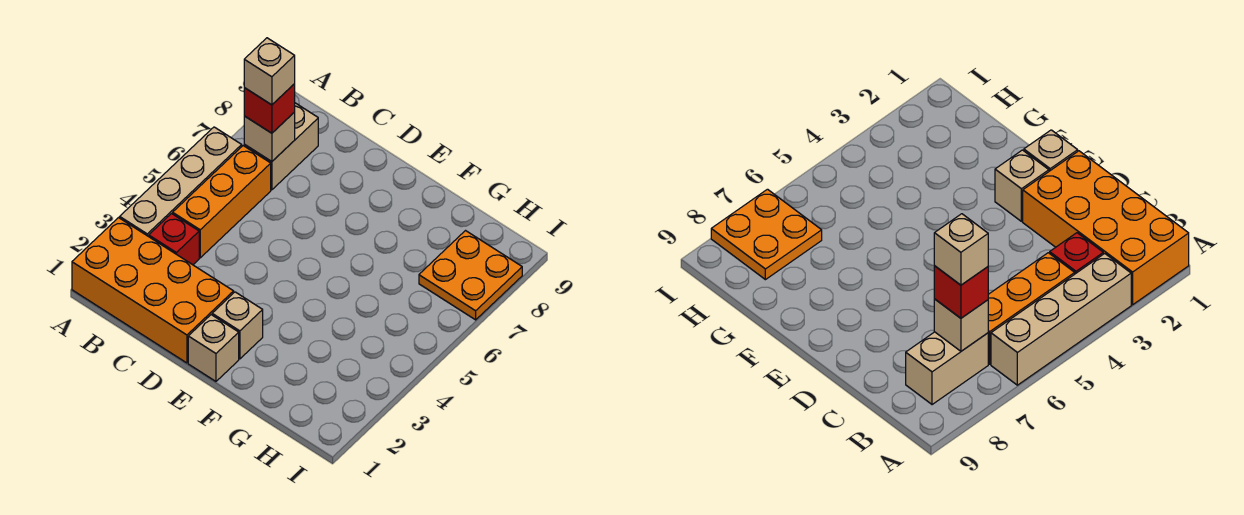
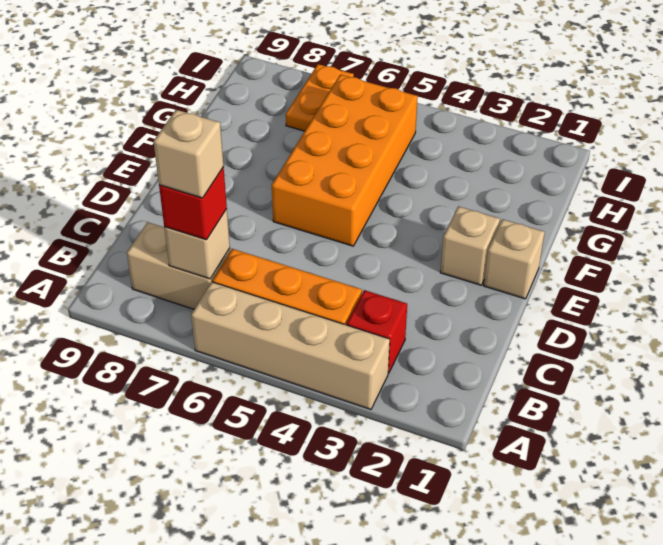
orange 2x4 brick [72,218,234,363] -> orange 2x4 brick moved to [272,75,418,246]
orange 2x2 plate [419,231,522,320] -> orange 1x2 plate [286,64,354,131]

